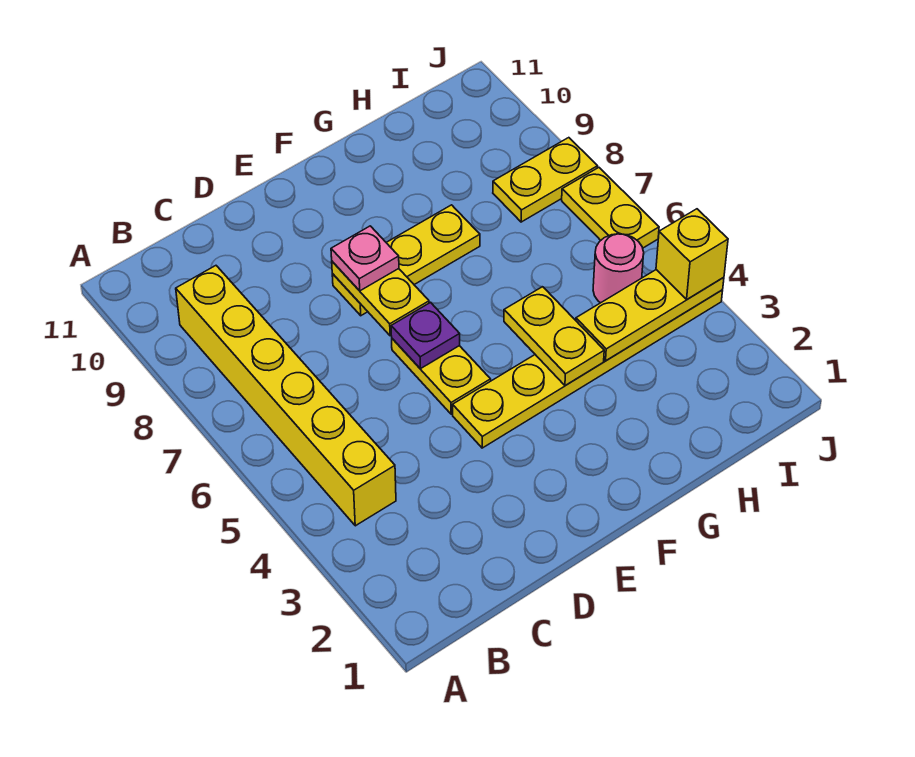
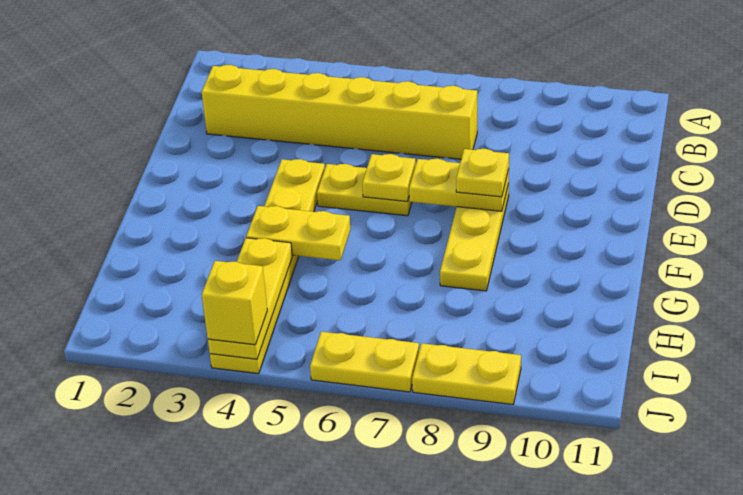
yellow 1x6 brick [176,266,396,526] -> yellow 1x6 brick moved to [202,65,477,159]
purple 1x1 plate [391,302,460,369] -> yellow 1x1 plate [362,154,416,201]
pink 1x1 plate [331,226,399,291] -> yellow 1x1 plate [456,149,509,197]
pink 1x1 round brick [593,234,644,303] -> none
yellow 1x2 plate [493,138,598,222] -> yellow 1x2 plate turned to [412,343,521,405]

